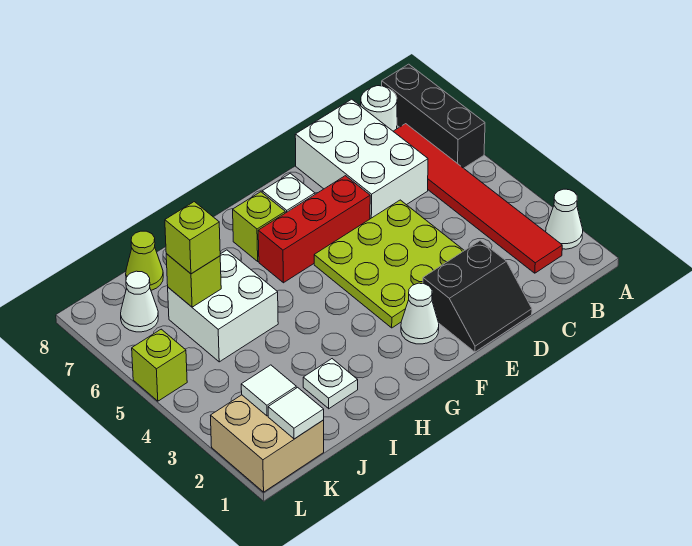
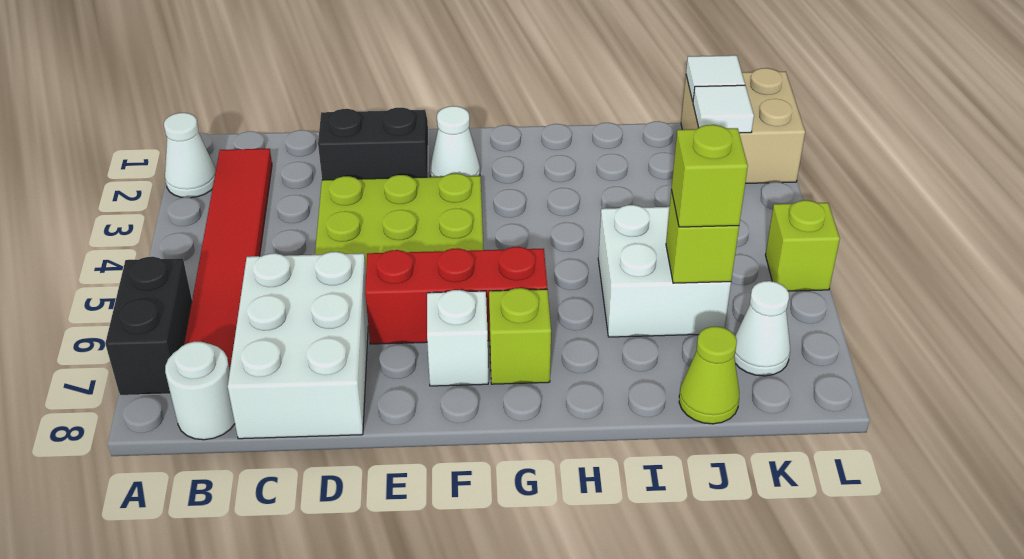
black 1x3 brick [382,64,485,168] -> black 1x2 brick [105,257,192,395]
white 1x1 plate [303,359,358,409] -> none

